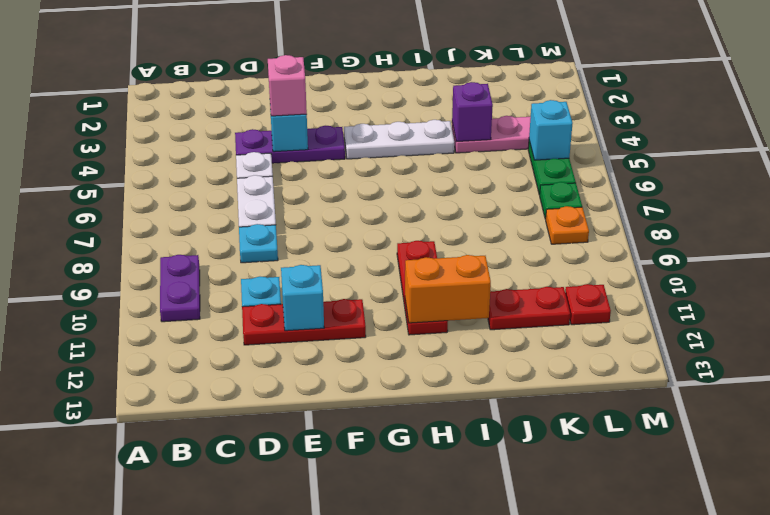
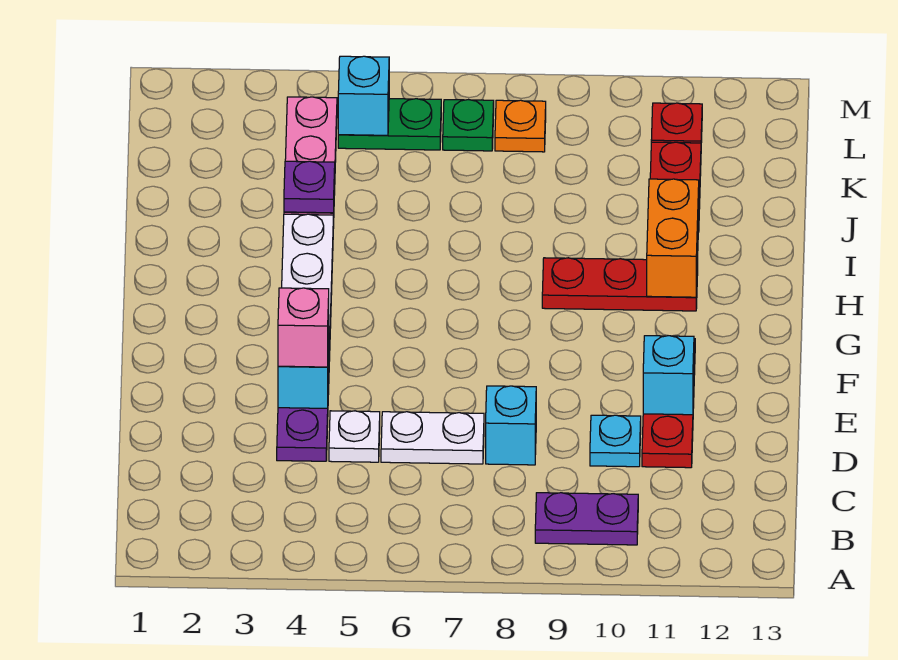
cyan 1x1 plate [239,224,278,263] -> cyan 1x1 brick [486,386,536,465]
purple 1x1 brick [452,82,493,142] -> purple 1x1 plate [284,161,335,213]

